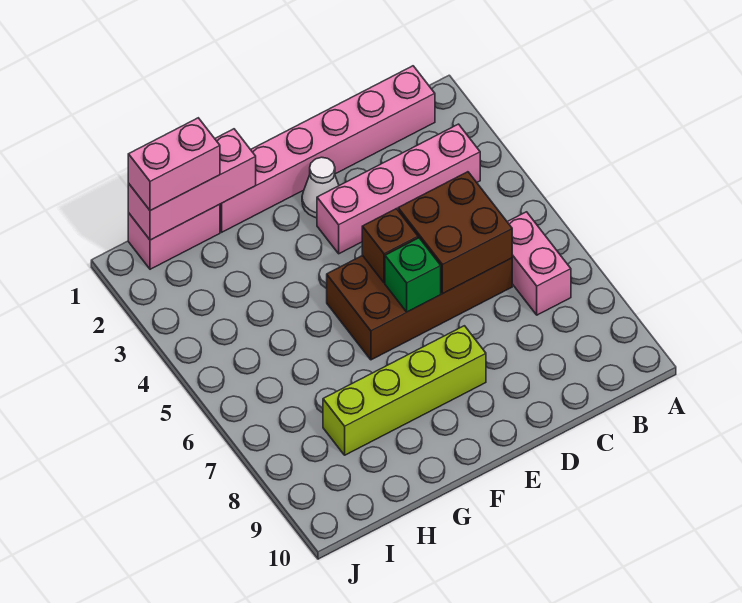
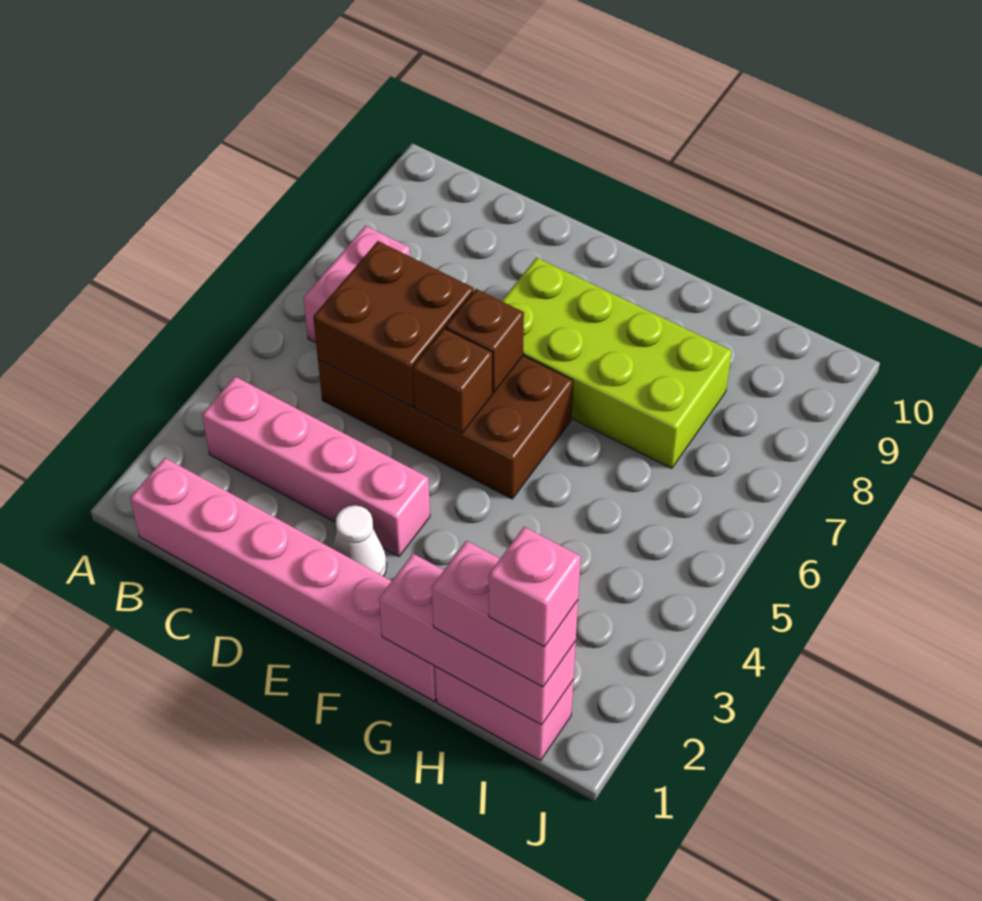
green 1x1 brick [385,238,441,312] -> brown 1x1 brick [446,289,524,393]
lime 1x4 brick [323,326,486,455] -> lime 2x4 brick [502,258,732,469]
none -> pink 1x1 brick [489,527,581,647]

